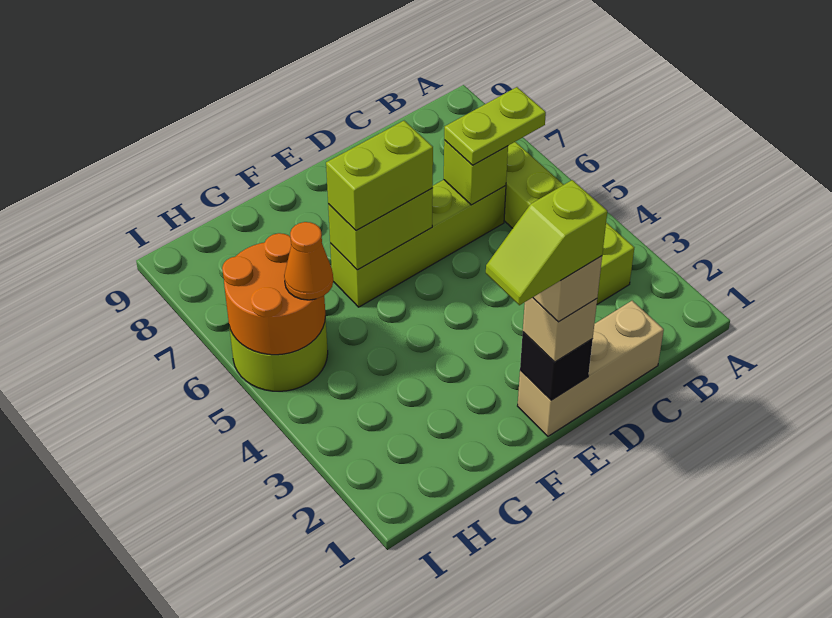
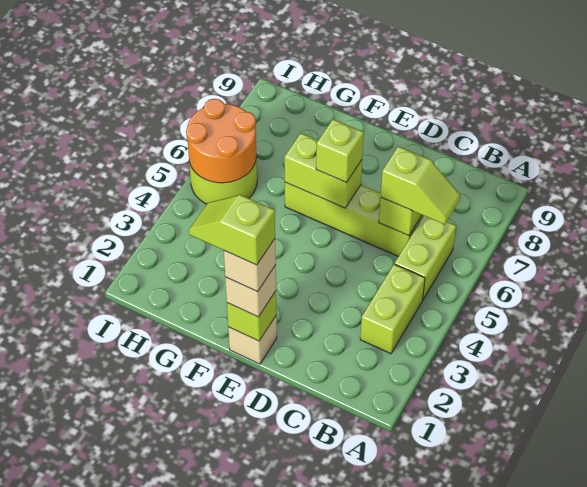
lime 1x2 plate [444,87,546,165] -> lime 1x2 slope [381,146,460,224]
tan 1x3 brick [518,301,664,436] -> tan 1x1 brick [228,316,277,364]
black 1x1 brick [520,332,593,400] -> lime 1x1 brick [227,291,276,341]
lime 1x2 brick [326,121,433,230] -> lime 1x1 brick [316,119,364,183]
orange 1x1 cone [284,222,333,300] -> none

